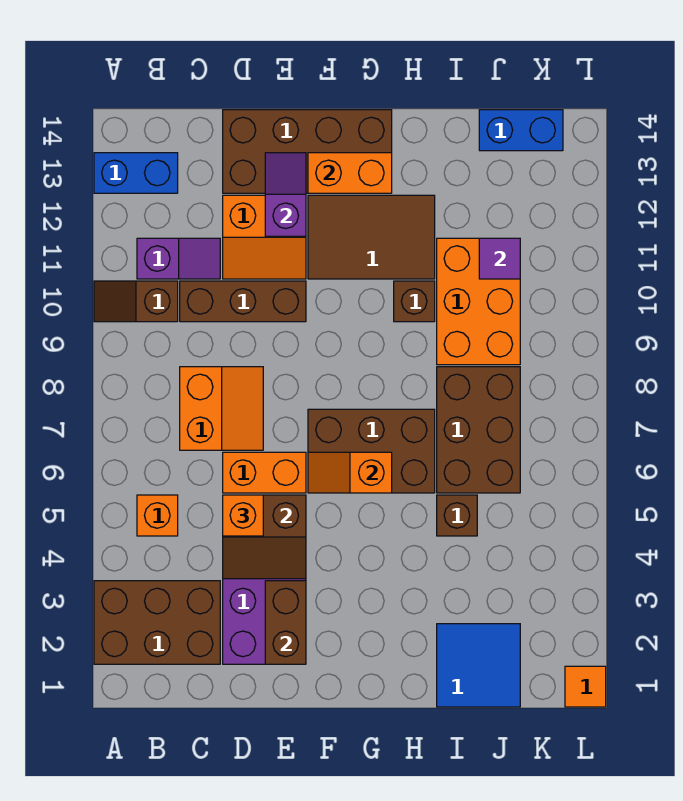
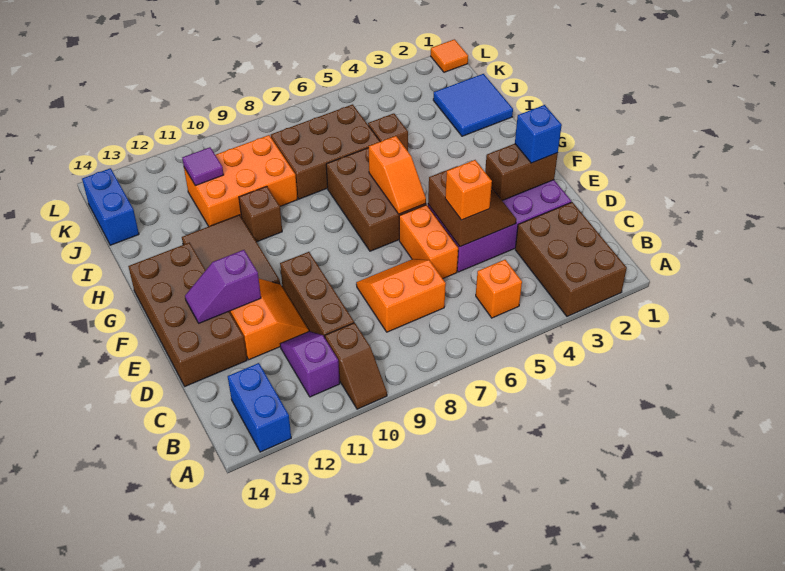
none -> blue 1x1 brick [515,105,562,163]
orange 1x2 brick [308,153,392,193] -> none

